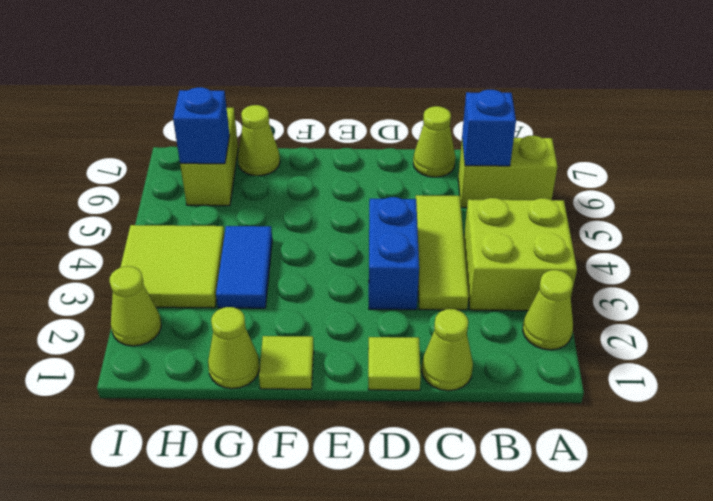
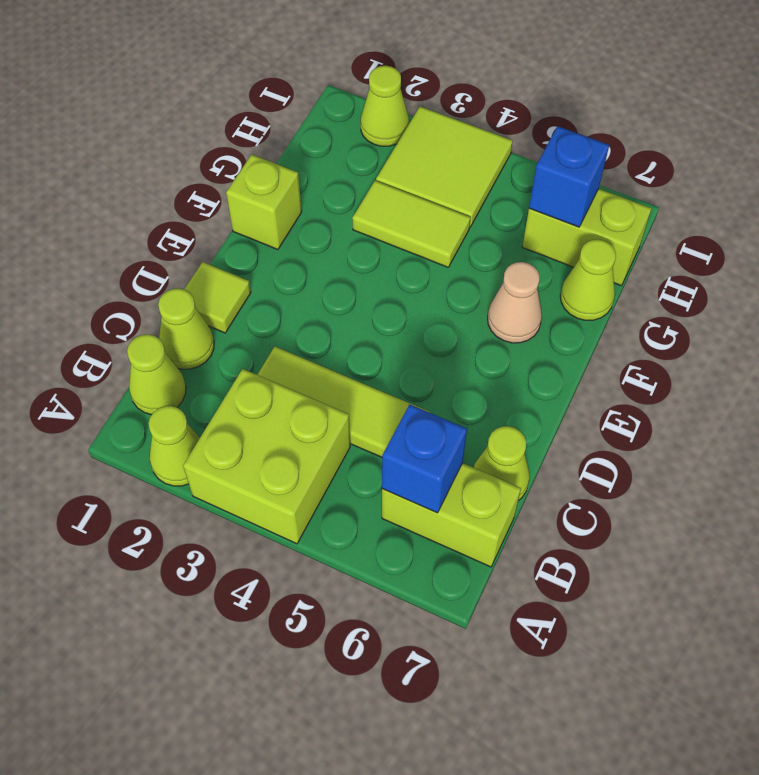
lime 1x2 brick [458,136,557,208] -> lime 1x2 brick turned to [382,463,521,567]
blue 1x2 brick [369,197,419,310] -> none
lime 1x1 tile [259,336,314,389] -> lime 1x1 brick [226,154,302,250]
none -> tan 1x1 cone [488,262,542,343]
lime 1x1 cone [208,307,260,389] -> lime 1x1 cone moved to [127,334,186,415]
blue 1x2 tile [216,226,272,308] -> lime 1x2 tile [352,180,471,267]

